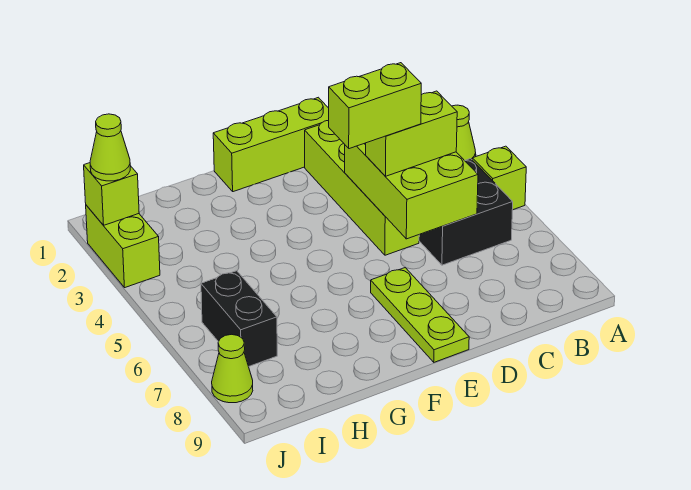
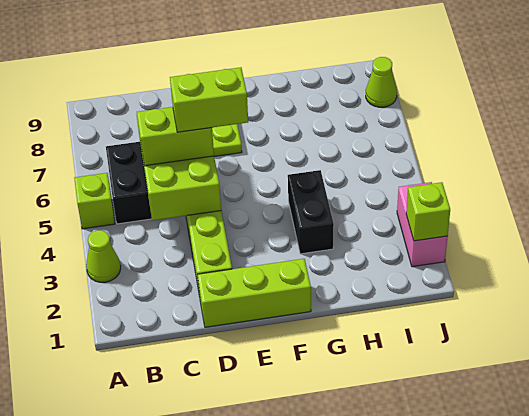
black 1x2 brick [201,271,277,367] -> black 1x2 brick moved to [288,170,334,254]
lime 1x2 brick [86,205,160,287] -> pink 1x2 brick [397,182,448,267]
lime 1x1 cone [90,114,130,181] -> none

